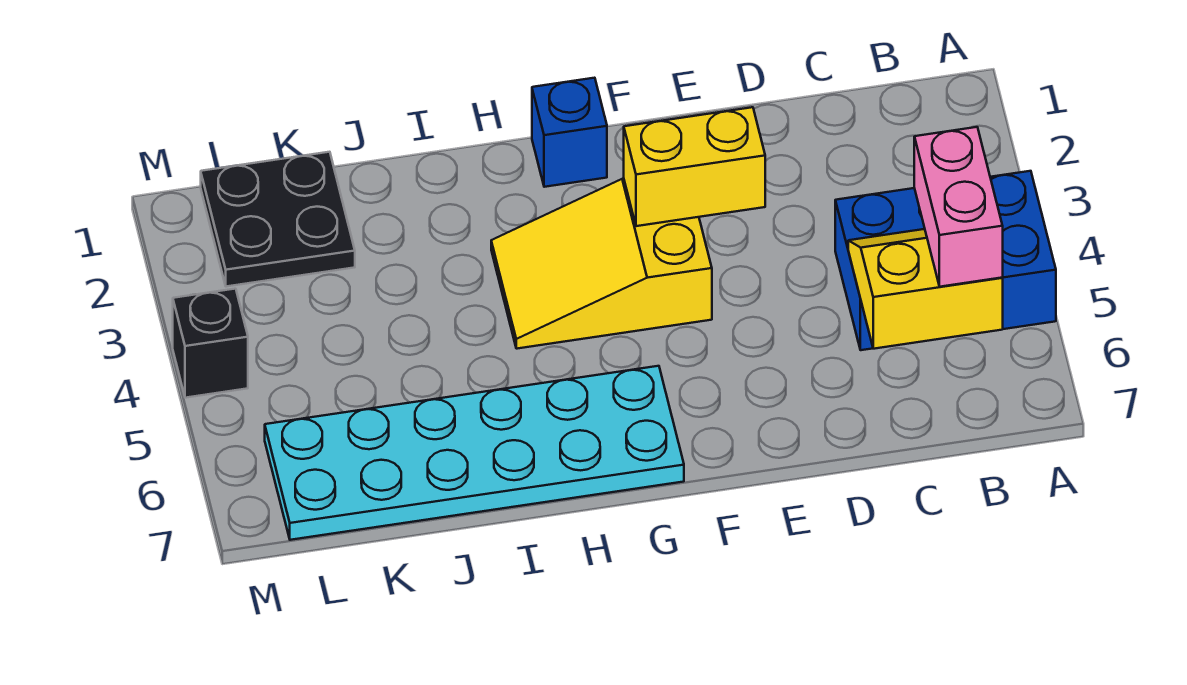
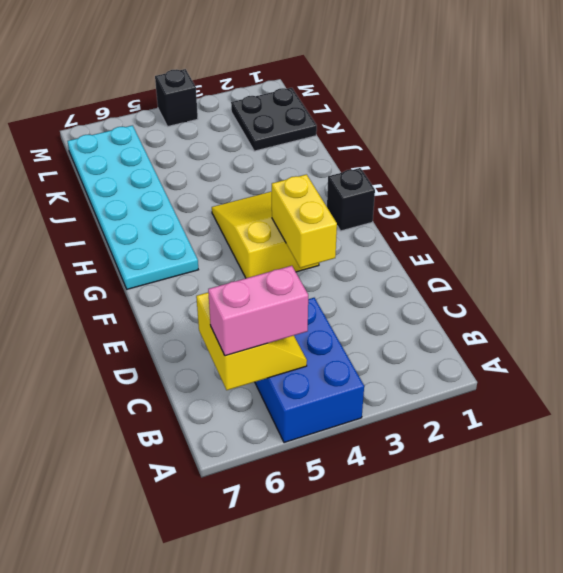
blue 1x1 brick [532,78,607,187] -> black 1x1 brick [327,168,375,231]

